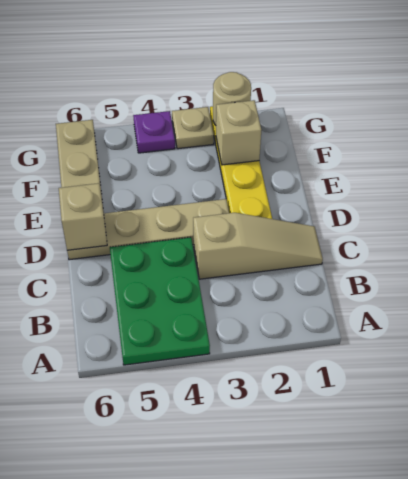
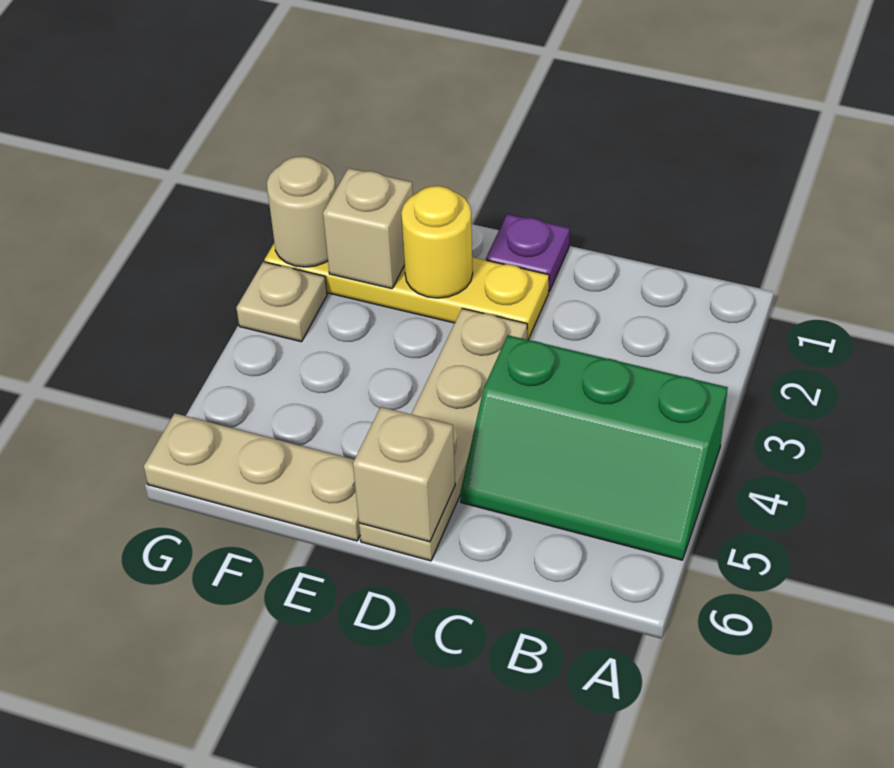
green 2x3 plate [110,237,210,365] -> green 2x3 slope [460,335,728,560]
tan 1x3 slope [193,213,323,279] -> none
none -> yellow 1x1 round brick [401,186,473,298]
purple 1x1 plate [133,111,175,153] -> purple 1x1 plate moved to [486,214,570,291]

